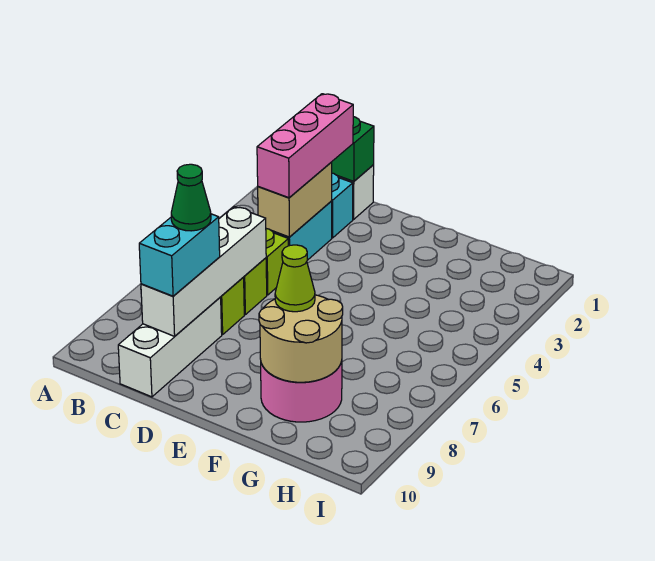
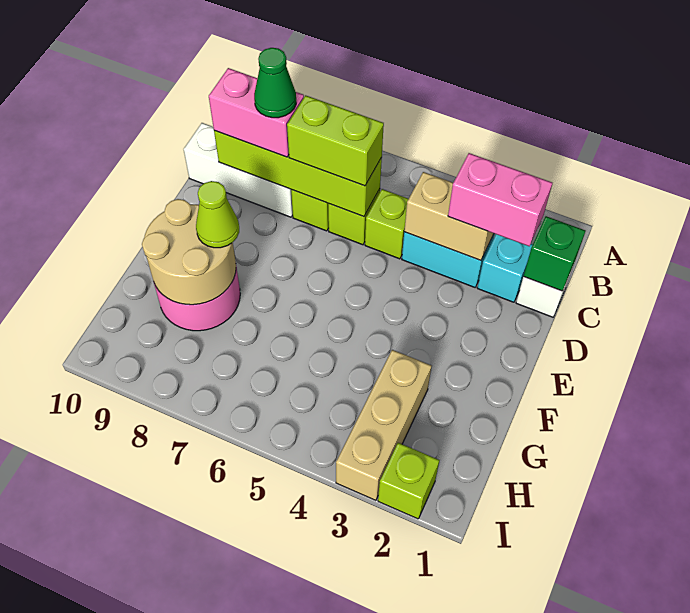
pink 1x3 brick [257,94,353,198] -> pink 1x2 brick [448,153,552,246]
white 1x4 brick [141,207,266,336] -> lime 1x4 brick [214,131,382,217]
none -> lime 1x2 brick [287,95,384,186]
cyan 1x2 brick [139,214,220,296] -> pink 1x2 brick [209,68,304,157]
none -> tan 1x3 brick [336,350,431,500]
none -> lime 1x1 brick [378,443,440,519]

